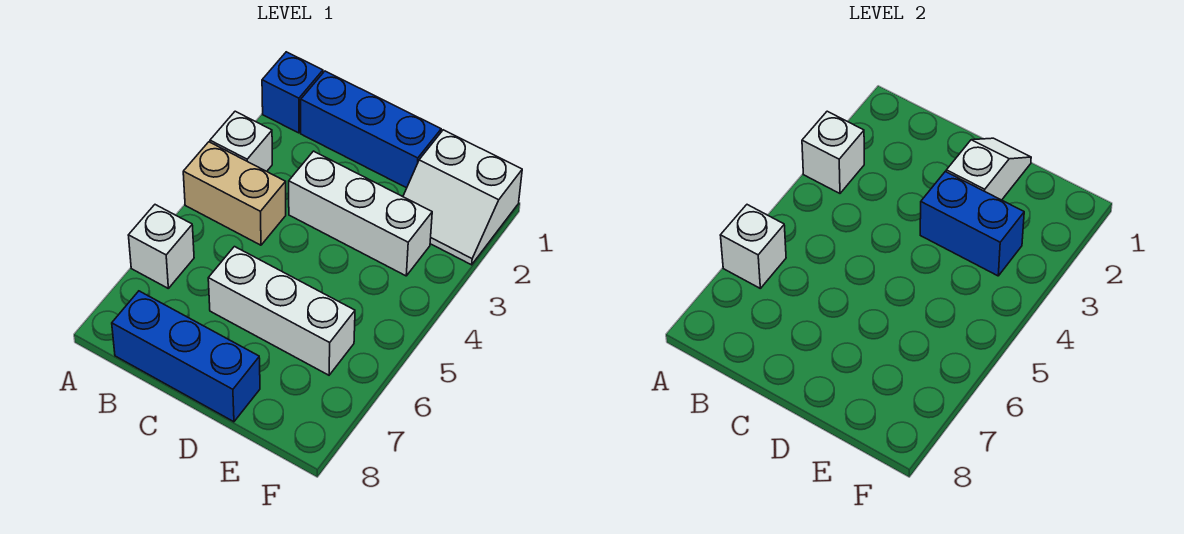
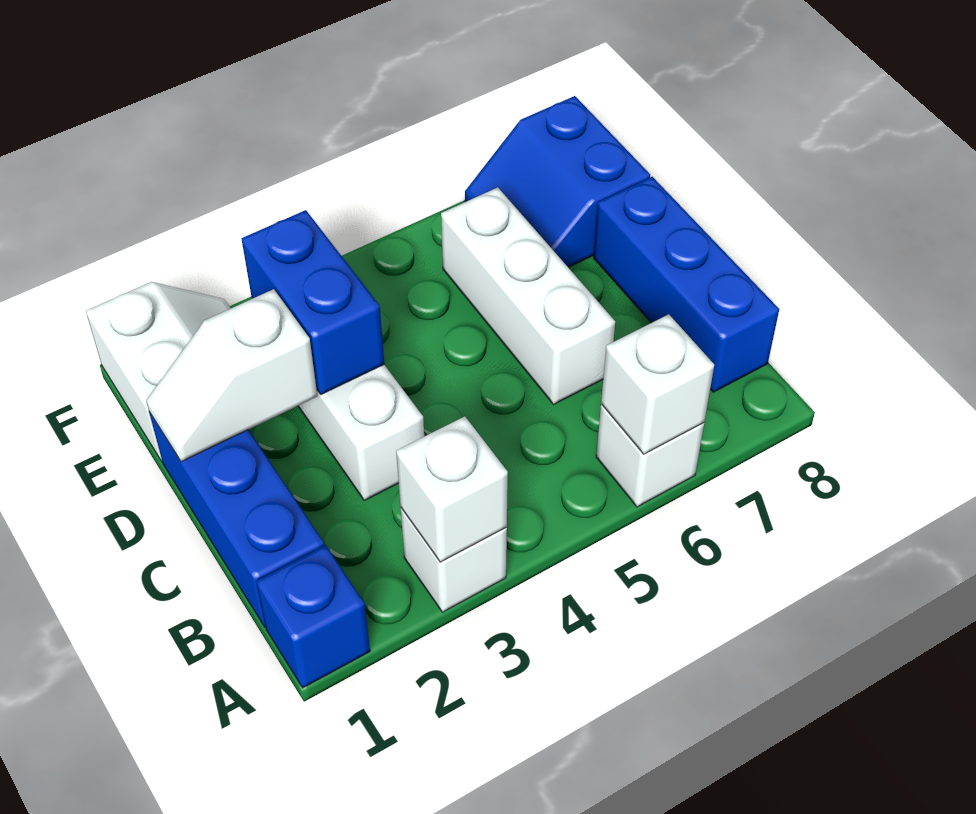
tan 1x2 brick [183,142,286,245] -> none
none -> blue 2x2 slope [465,96,650,267]

